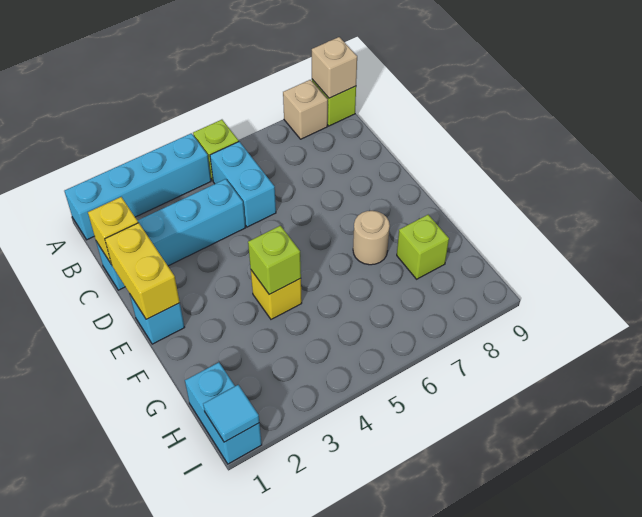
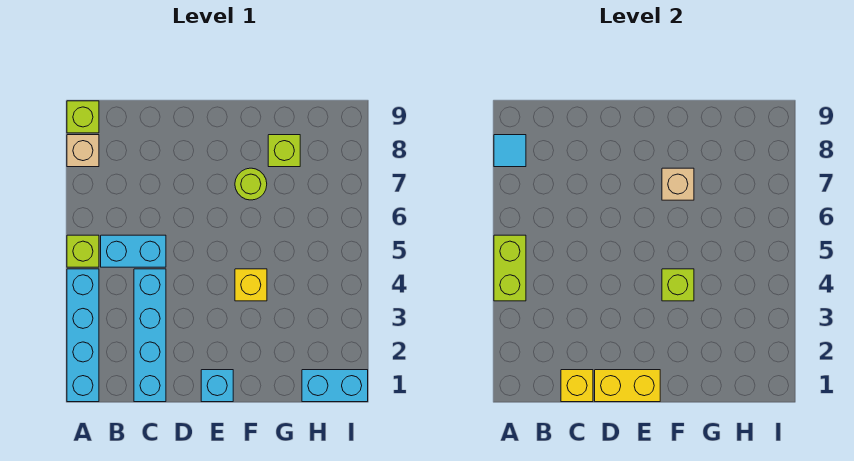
none -> lime 1x2 brick [494,235,526,301]
tan 1x1 brick [312,37,357,98] -> tan 1x1 brick moved to [662,168,694,200]
tan 1x1 round brick [353,211,390,265] -> lime 1x1 round brick [235,168,267,200]
cyan 1x1 tile [203,385,259,442] -> cyan 1x1 tile moved to [494,135,526,167]

